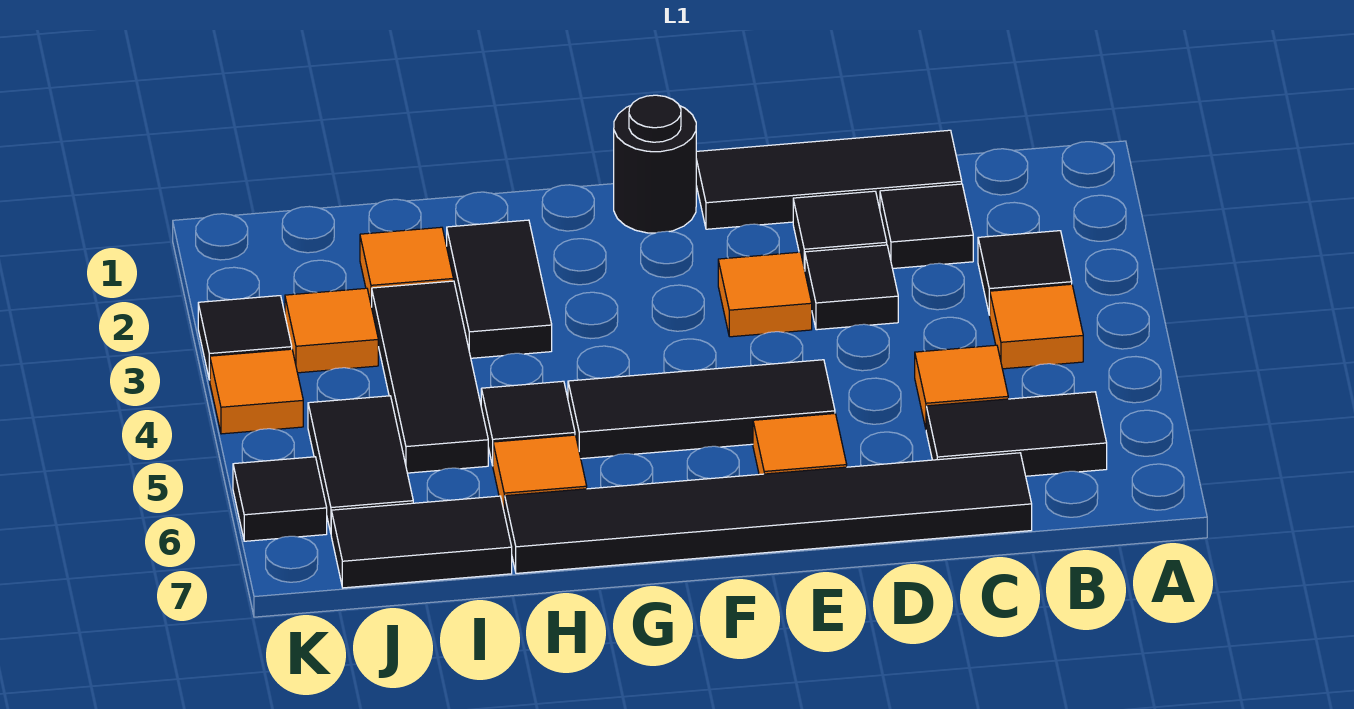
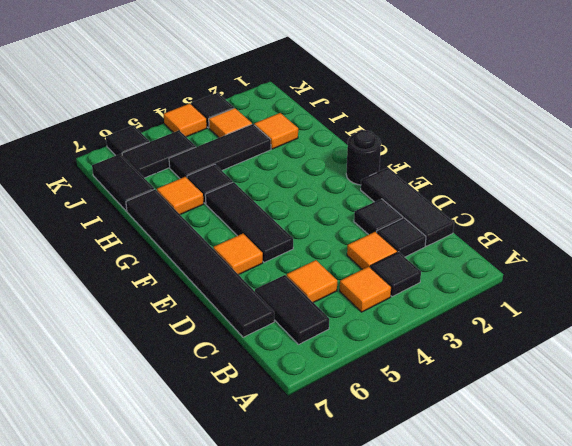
black 1x1 tile [805,245,898,330] -> none
orange 1x1 tile [718,252,812,337] -> orange 1x1 tile moved to [347,232,397,269]
black 1x2 tile [447,220,552,358] -> none

